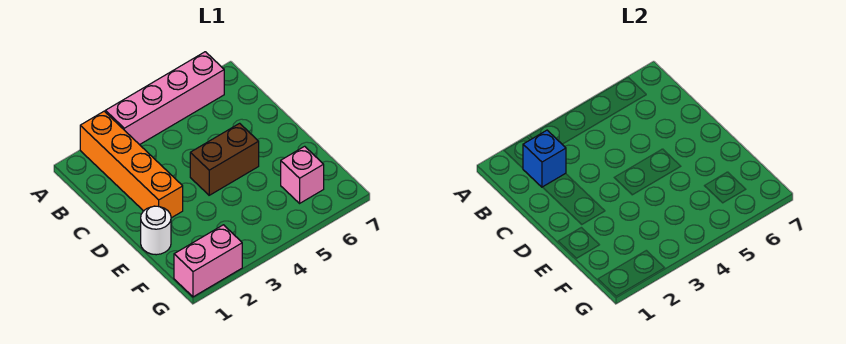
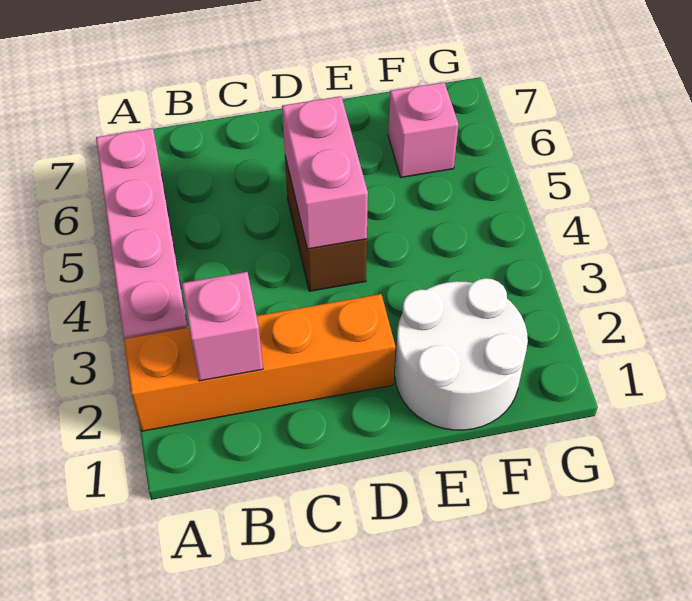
blue 1x1 brick [523,130,566,187] -> pink 1x1 brick [182,272,263,381]
white 1x1 round brick [141,206,171,255] -> white 2x2 round brick [395,278,528,430]
pink 1x2 brick [174,225,242,297] -> pink 1x2 brick moved to [282,96,368,249]

